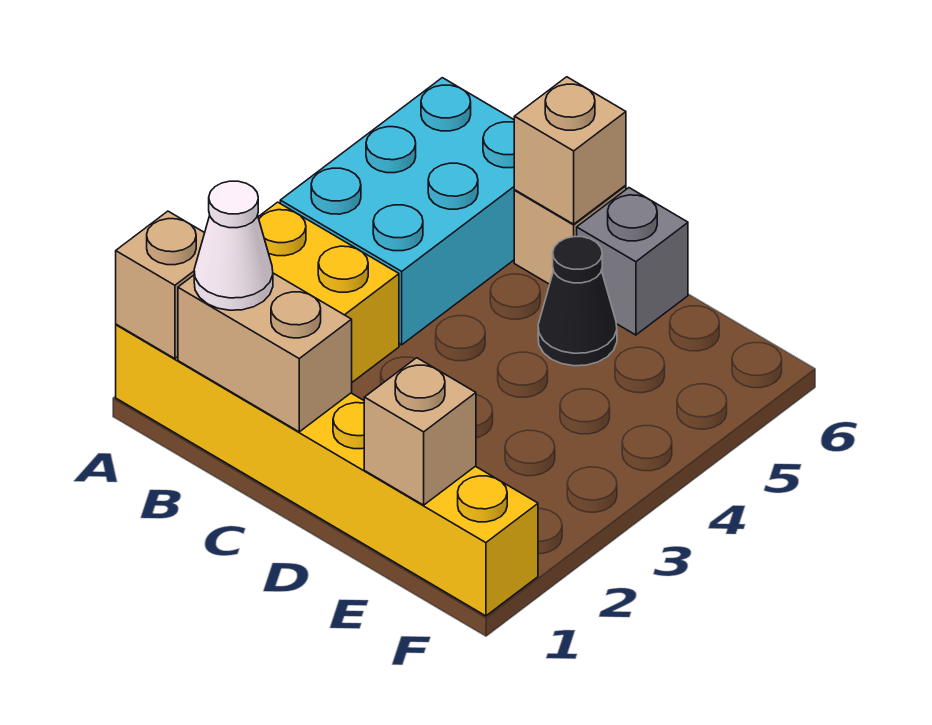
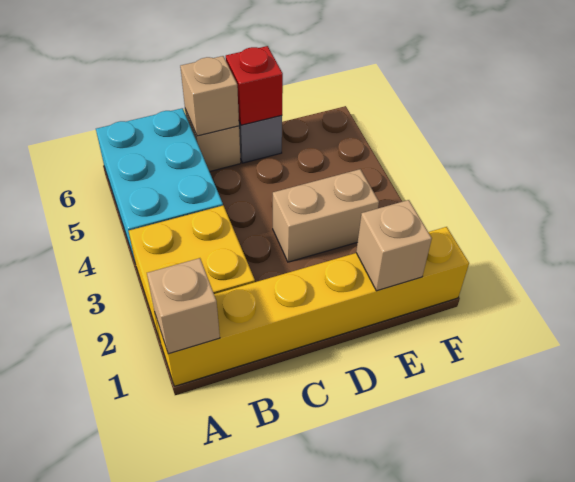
tan 1x2 brick [178,273,352,432] -> tan 1x2 brick moved to [273,169,379,262]
white 1x1 cone [194,181,273,310] -> none
black 1x1 cone [538,237,617,366] -> none
none -> red 1x1 brick [226,46,283,125]

